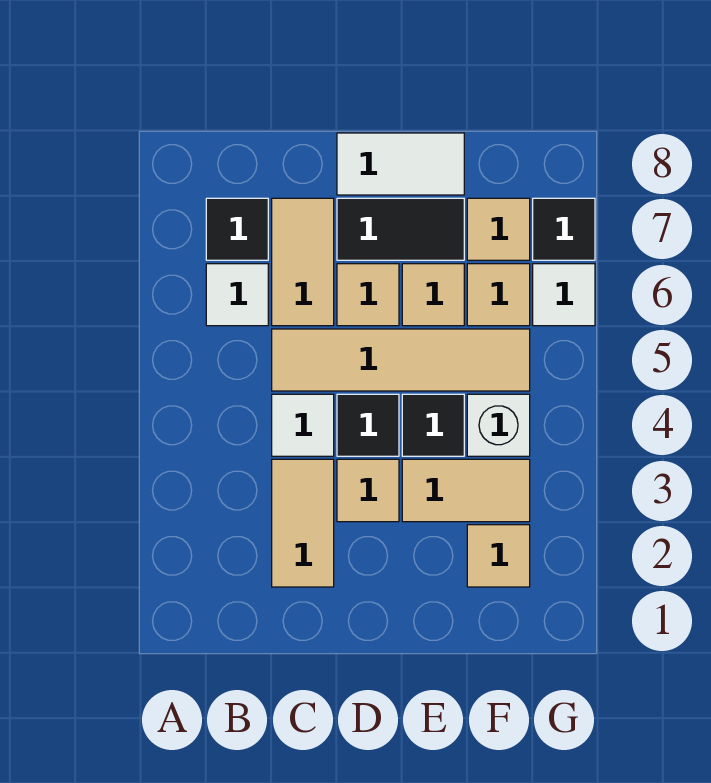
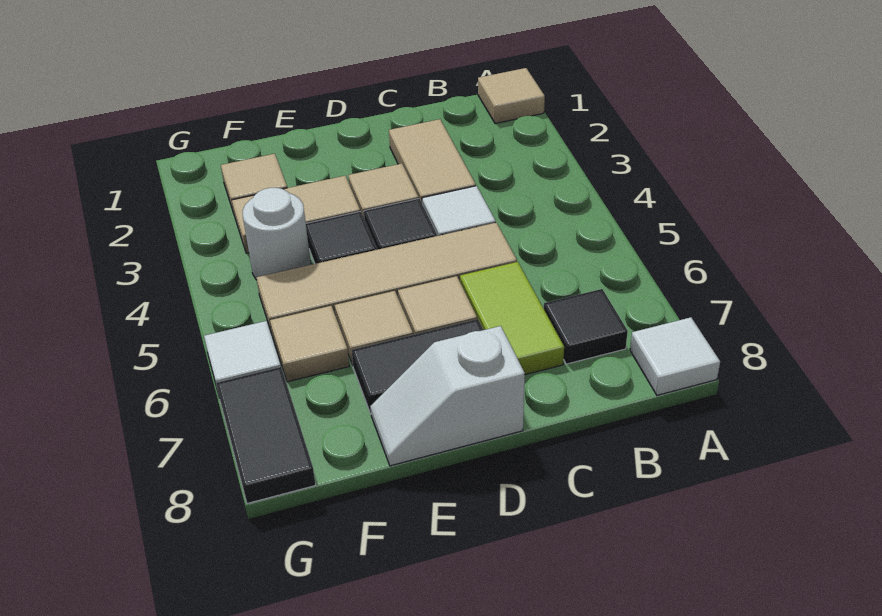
white 1x1 tile [206,264,268,326] -> white 1x1 tile moved to [630,317,720,395]
tan 1x2 tile [272,198,334,326] -> lime 1x2 tile [460,262,564,375]
white 1x2 tile [337,133,464,195] -> white 1x2 slope [370,326,525,466]
white 1x1 brick [467,394,530,456] -> white 1x1 round brick [242,188,311,280]
tan 1x1 tile [467,198,530,260] -> tan 1x1 tile moved to [478,68,545,124]
black 1x1 tile [533,198,595,260] -> black 1x2 tile [216,367,316,503]

